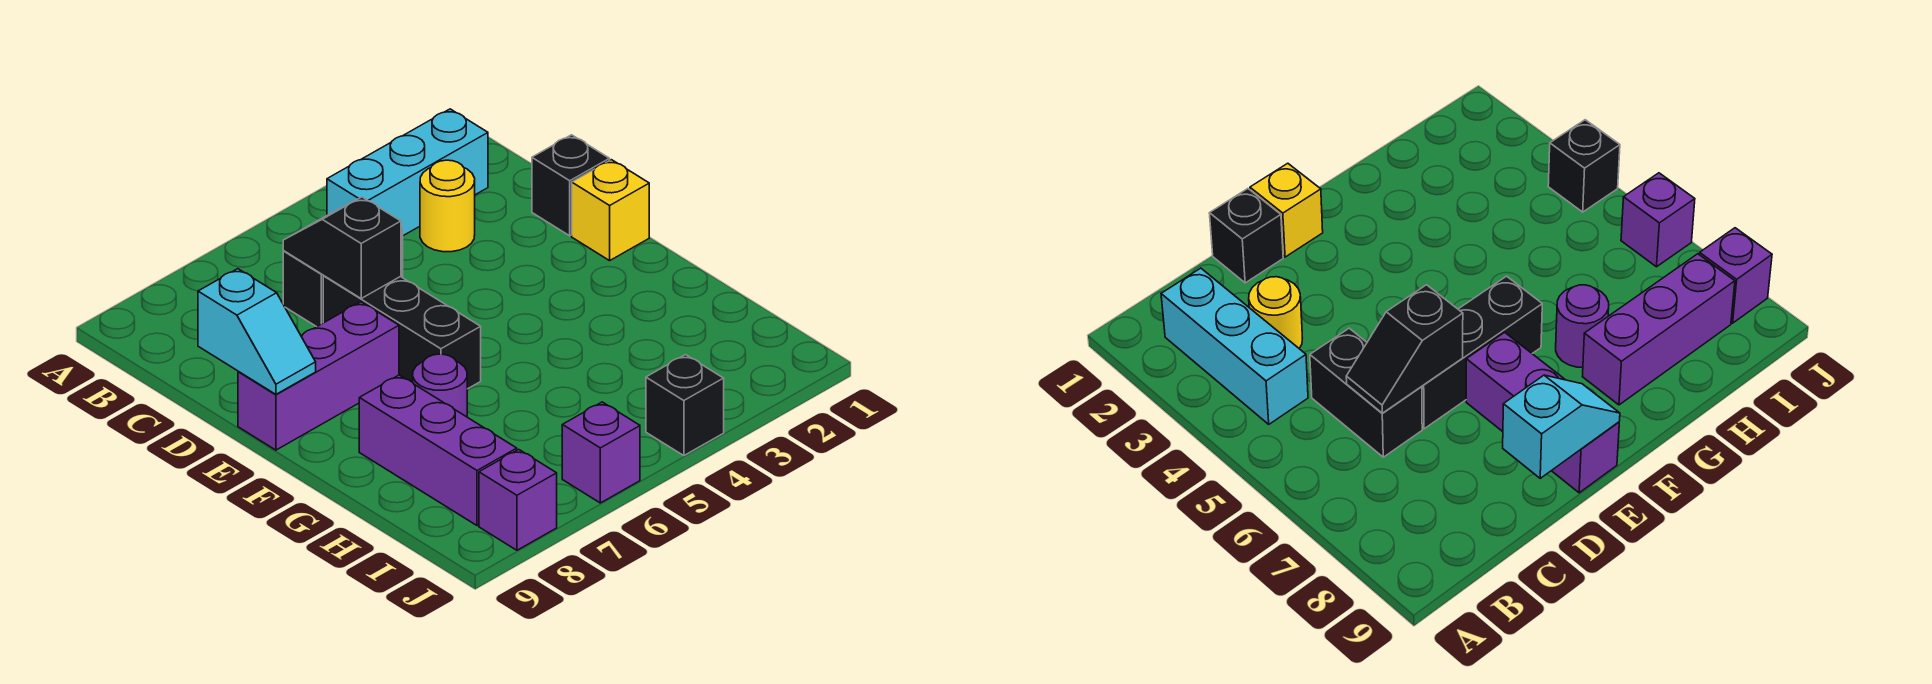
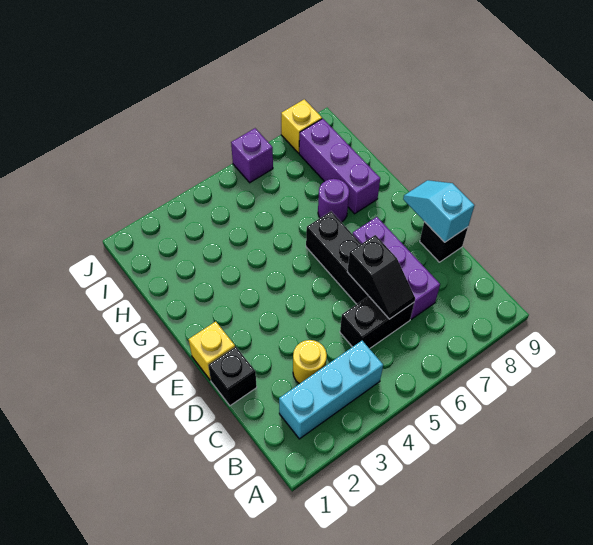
purple 1x3 brick [238,302,399,450] -> purple 1x3 brick turned to [353,217,440,319]
black 1x1 brick [646,355,724,456] -> black 1x1 brick moved to [420,222,468,262]
purple 1x1 brick [479,449,557,550] -> yellow 1x1 brick [281,99,322,153]

